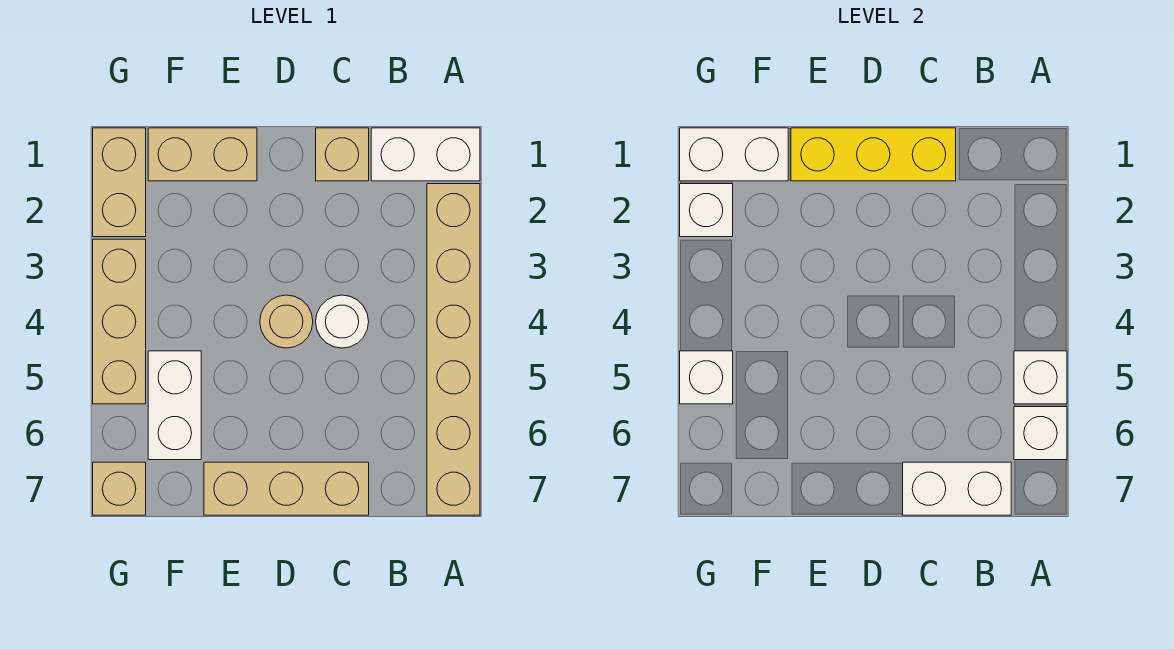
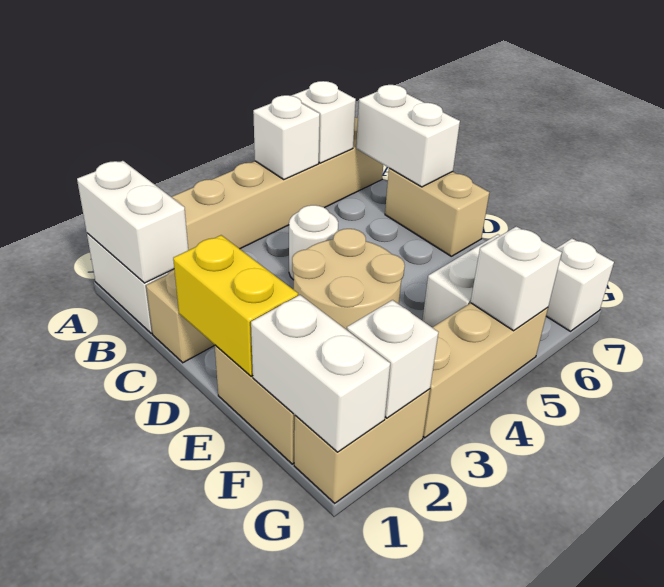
none -> white 1x2 brick [77,161,188,283]
yellow 1x3 brick [791,128,956,181] -> yellow 1x2 brick [173,235,298,376]
tan 1x3 brick [204,462,369,515] -> tan 1x2 brick [385,168,489,256]
tan 1x1 round brick [260,295,313,348] -> tan 2x2 round brick [292,229,405,330]
tan 1x1 brick [93,462,146,515] -> white 1x1 brick [546,239,614,331]

